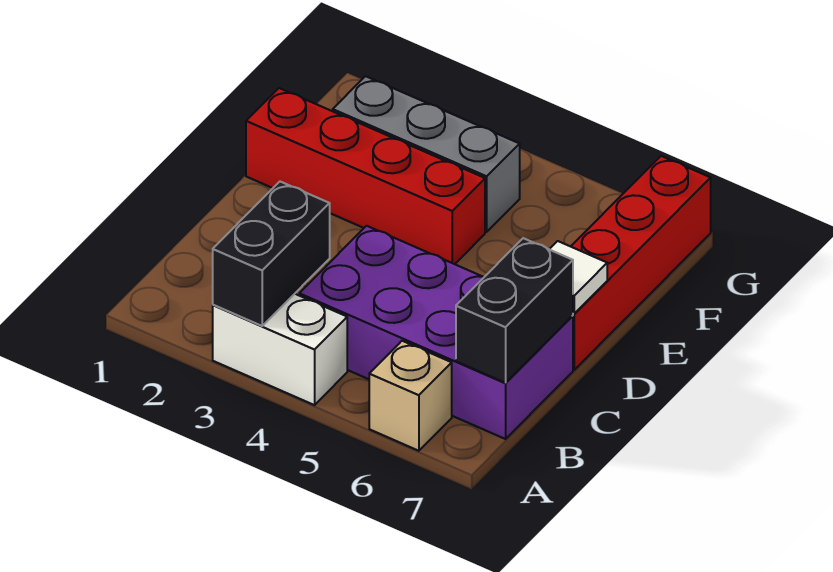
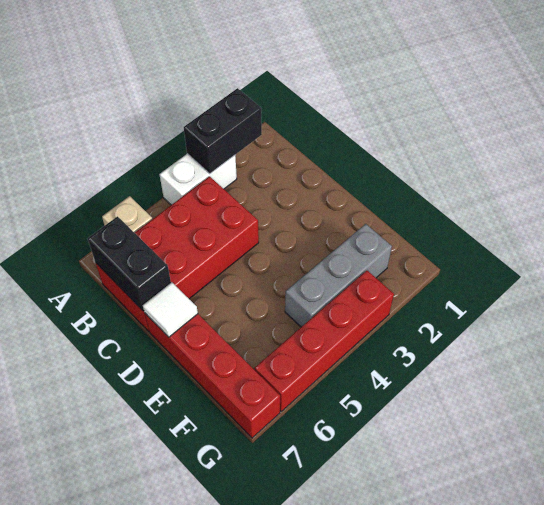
black 1x2 brick [213,182,330,326] -> black 1x2 brick turned to [184,88,262,174]
purple 2x4 brick [299,226,573,439] -> red 2x4 brick [96,176,259,331]
red 1x4 brick [246,88,485,264] -> red 1x4 brick moved to [255,271,394,411]

